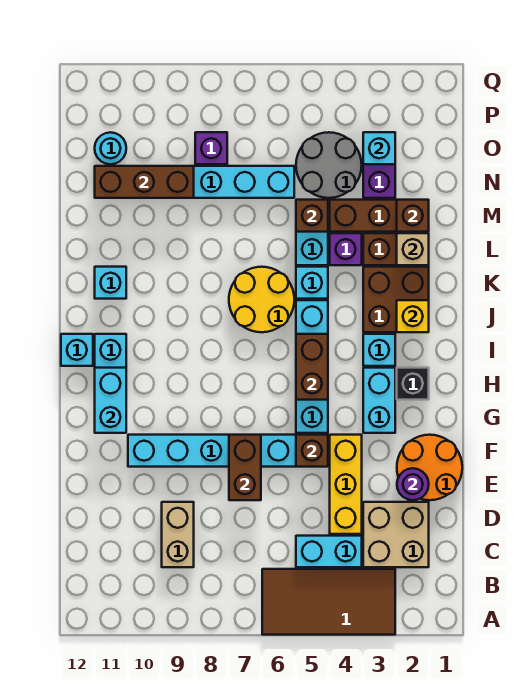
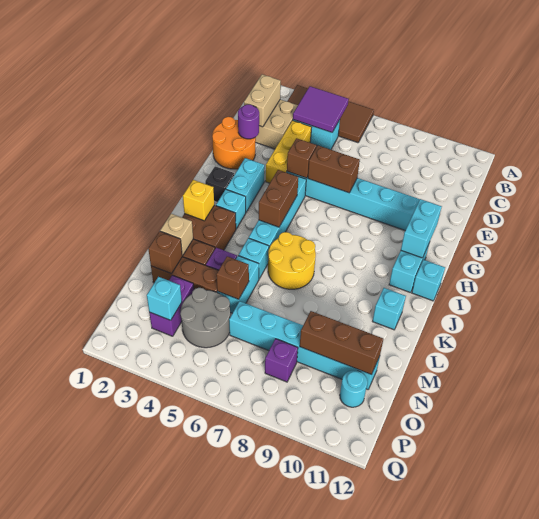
none -> purple 2x2 tile [293,86,349,132]
tan 1x2 brick [162,502,194,567] -> tan 1x2 brick moved to [244,74,281,127]
brown 1x2 brick [229,435,261,500] -> brown 1x2 brick turned to [308,146,360,193]

